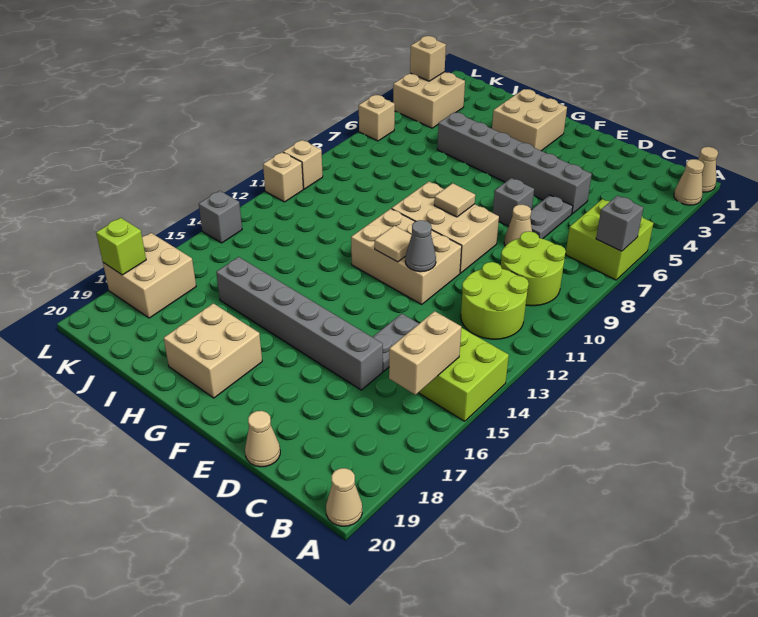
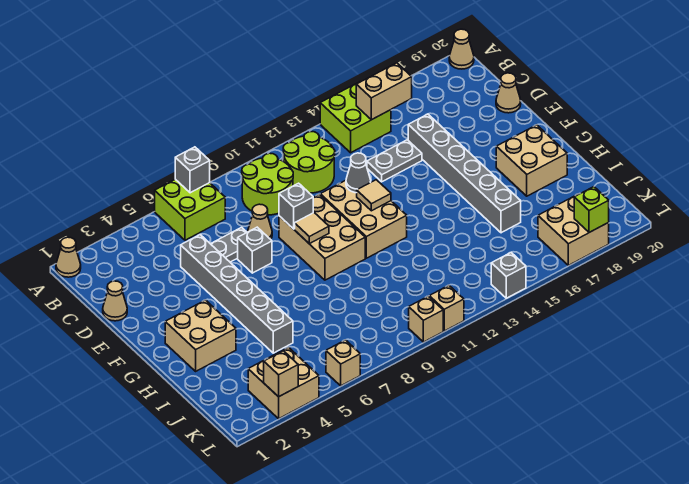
tan 1x1 cone [674,159,704,205] -> tan 1x1 cone moved to [103,281,127,321]
none -> grey 1x1 brick [279,183,313,229]

